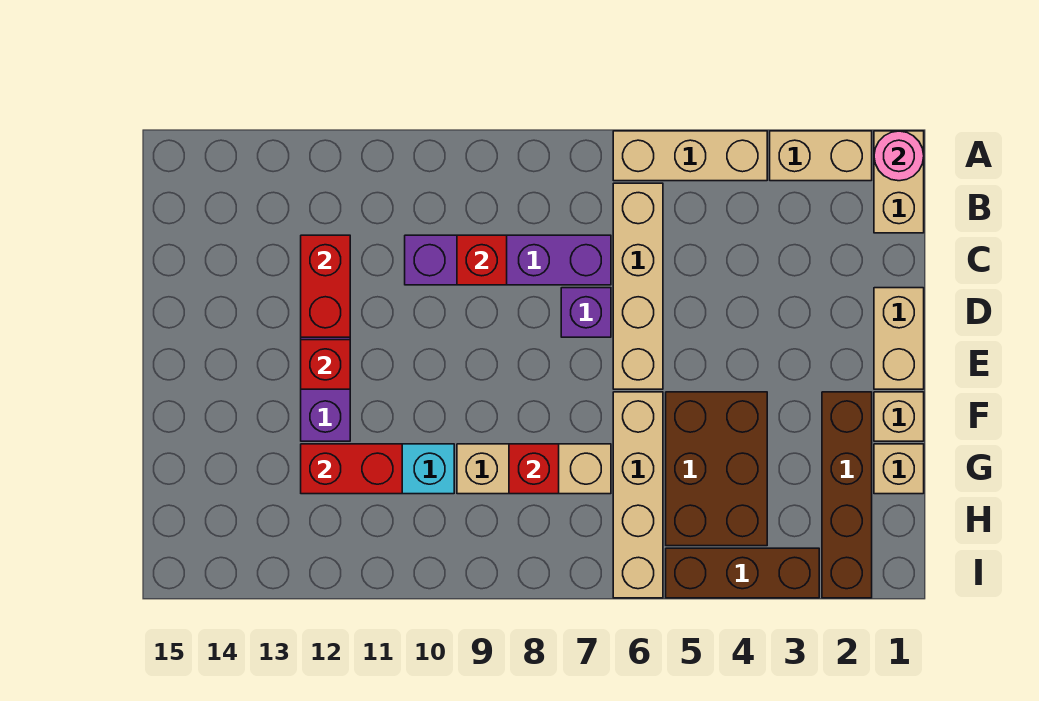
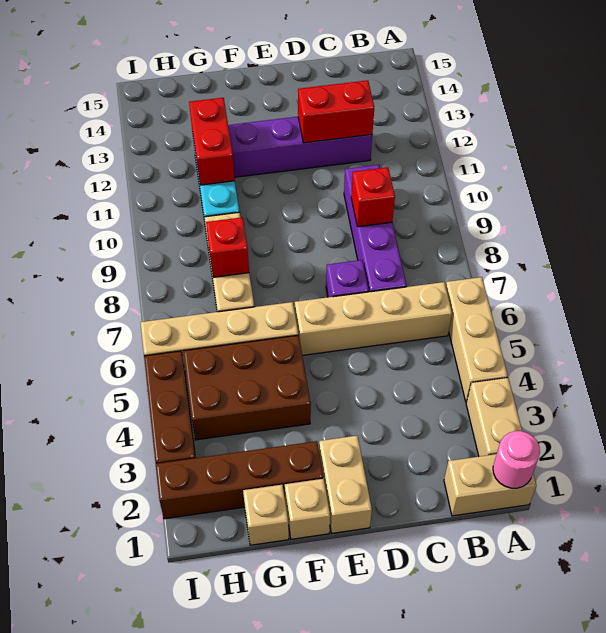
tan 1x2 brick [874,288,924,389] -> tan 1x2 brick turned to [319,436,372,533]
red 1x1 brick [301,340,350,389] -> none

